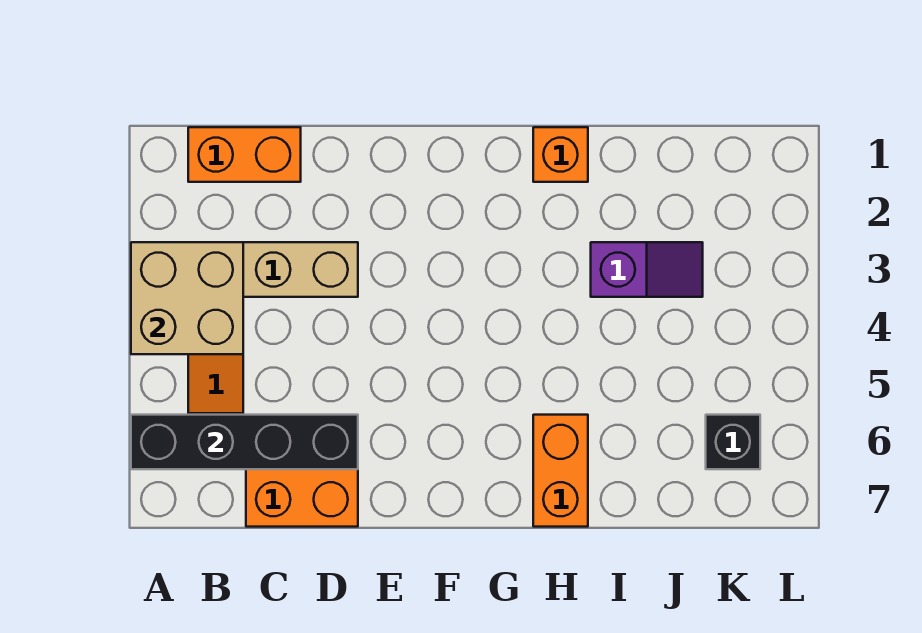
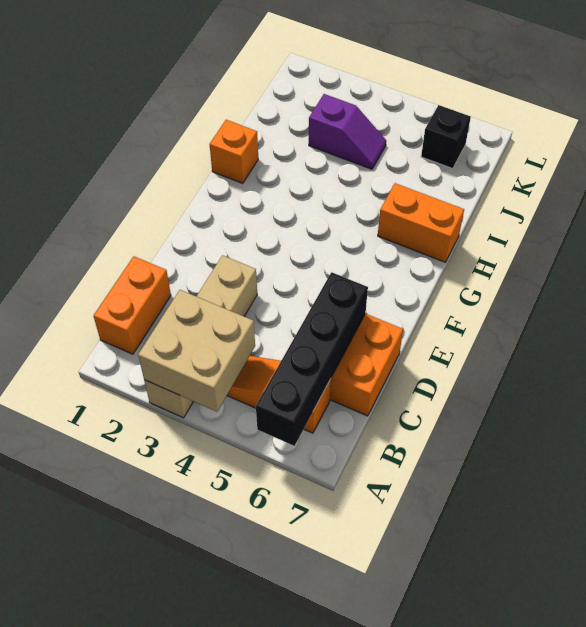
purple 1x2 slope [591,242,703,297] -> purple 1x2 slope turned to [309,94,386,169]

